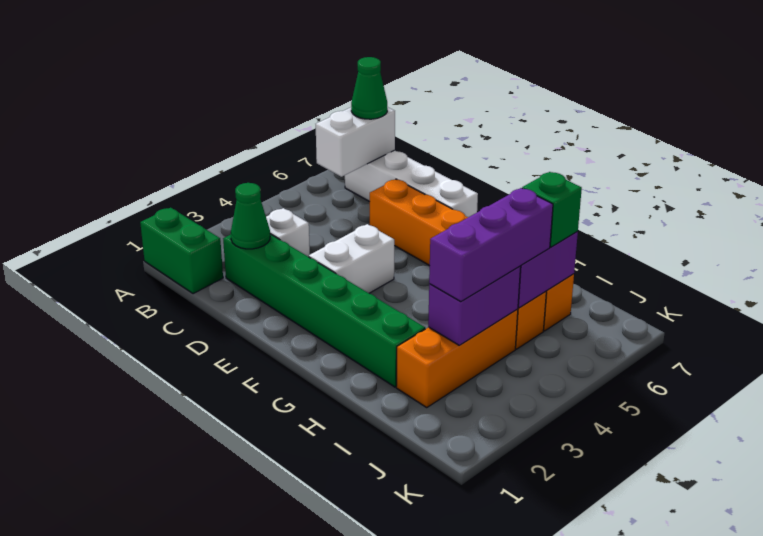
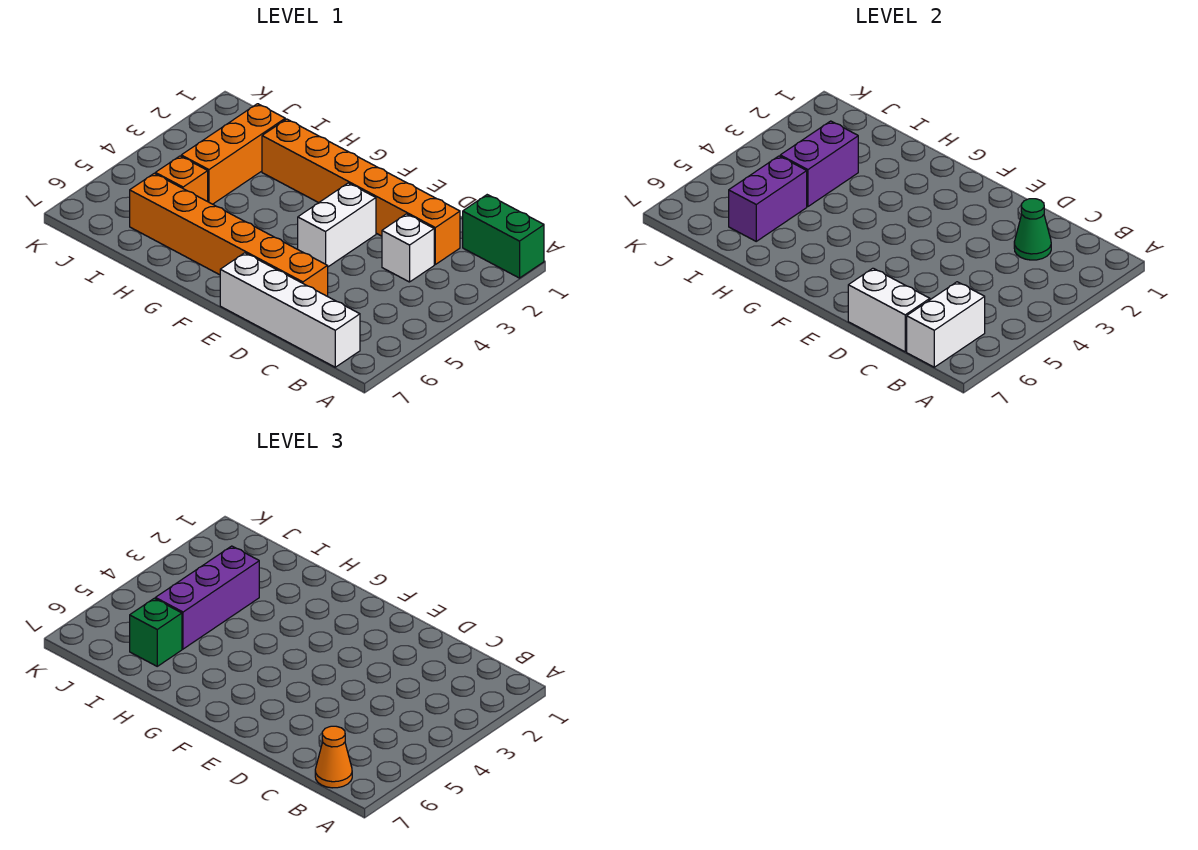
green 1x1 cone [351,57,387,119] -> orange 1x1 cone [315,726,352,788]
green 1x6 brick [223,234,425,387] -> orange 1x6 brick [262,119,460,264]
none -> white 1x2 brick [848,268,930,352]

